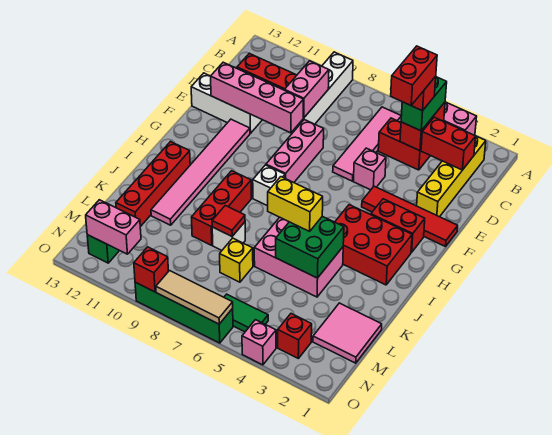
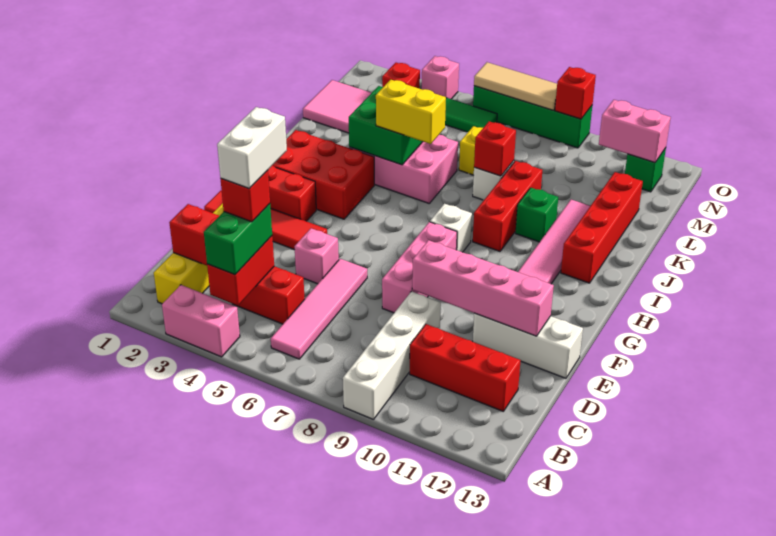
red 1x2 brick [391,46,437,106] -> white 1x2 brick [217,107,287,189]
pink 1x2 brick [285,61,329,118] -> none
none -> green 1x1 brick [515,188,558,242]
red 1x1 tile [212,206,245,236] -> red 1x1 brick [474,121,516,176]

